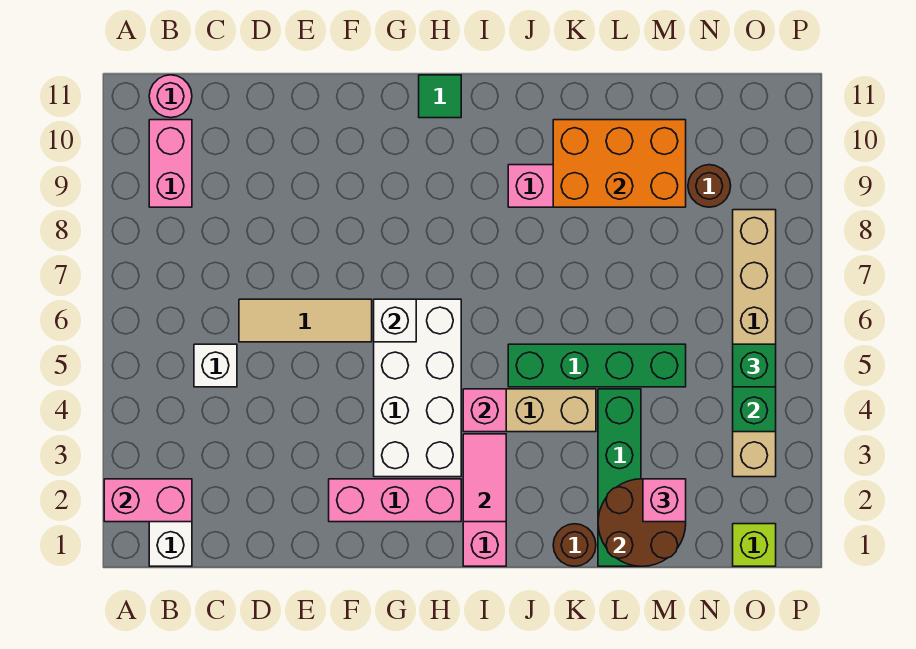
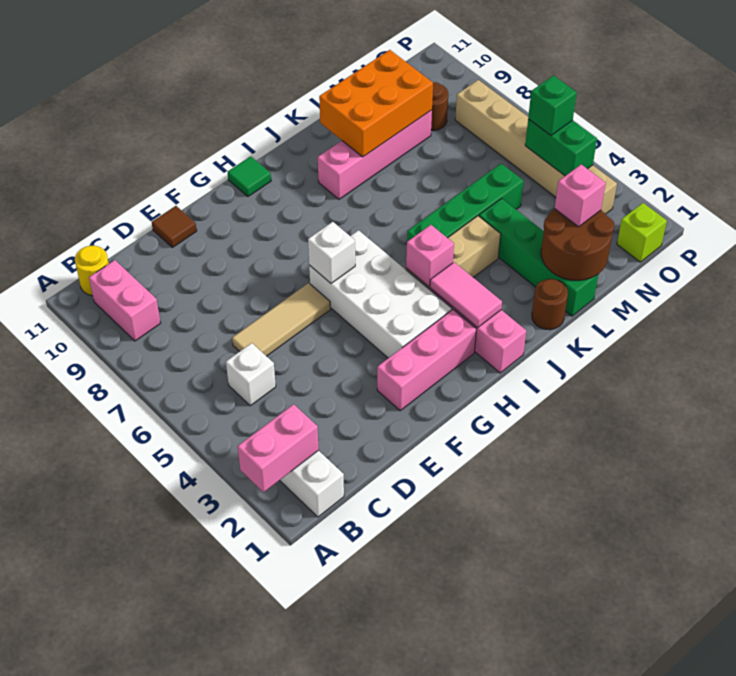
pink 1x1 round brick [149,75,192,118] -> yellow 1x1 round brick [75,246,109,296]
none -> brown 1x1 tile [152,206,197,247]

